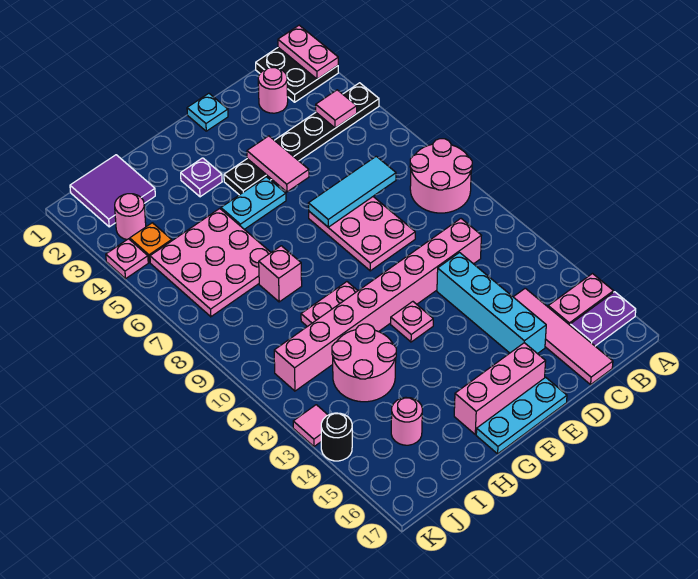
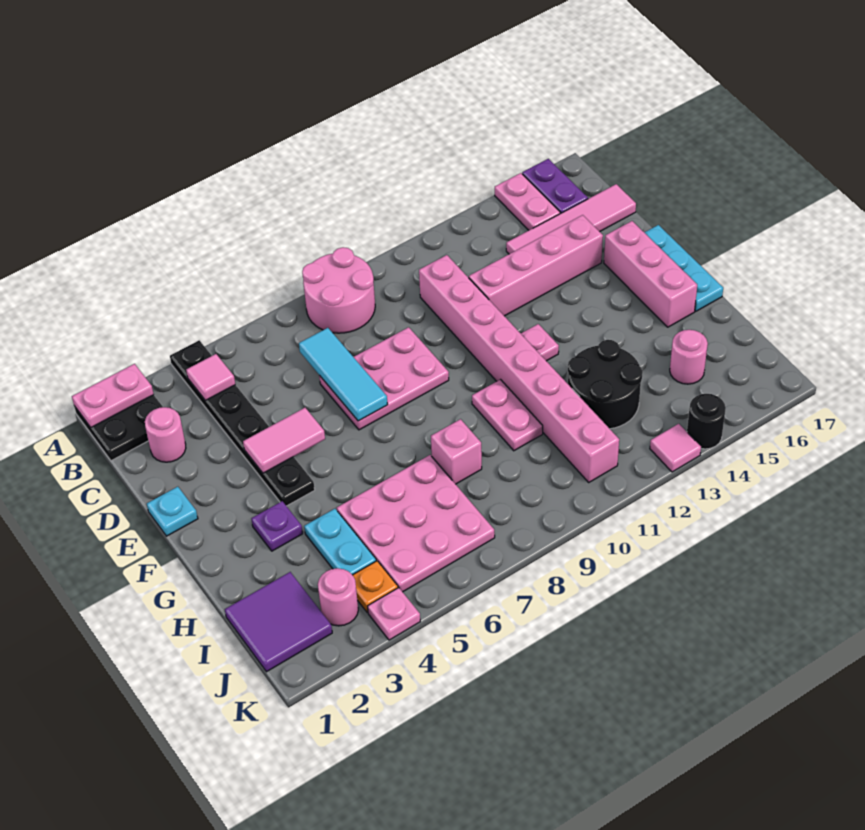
cyan 1x4 brick [437,253,546,354] -> pink 1x4 brick [469,215,603,316]
cyan 1x2 plate [221,177,286,229] -> cyan 1x2 plate moved to [304,509,376,575]
pink 2x2 round brick [332,324,396,402] -> black 2x2 round brick [568,340,643,429]

